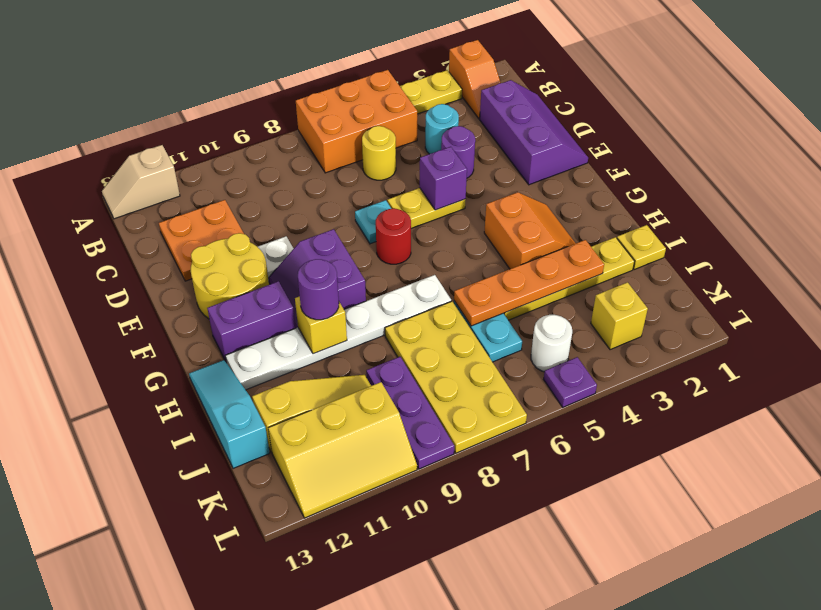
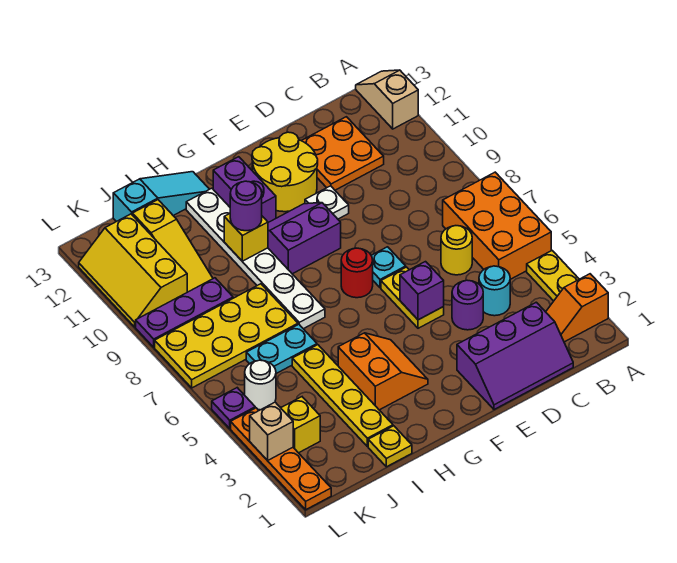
orange 2x2 slope [484,192,576,269] -> orange 2x2 slope turned to [338,333,428,410]
orange 1x4 plate [454,240,604,326] -> orange 1x4 plate moved to [231,408,331,510]
none -> tan 1x1 brick [250,402,293,461]

